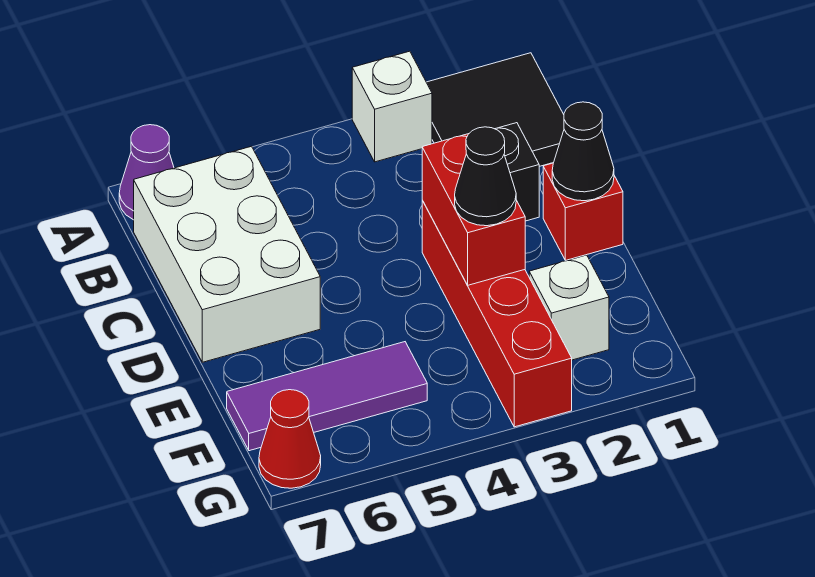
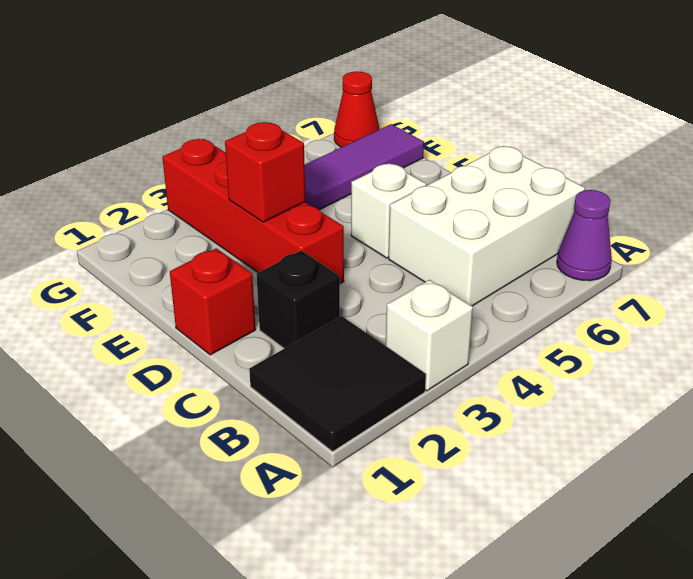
white 2x3 brick [134,146,320,362] -> white 2x3 brick turned to [389,146,585,306]
black 1x1 cone [552,102,614,201] -> none
red 1x2 brick [422,134,525,285] -> red 1x1 brick [225,122,305,222]
black 1x1 cone [455,127,516,226] -> none
white 1x1 brick [529,255,609,360] -> white 1x1 brick moved to [351,163,426,258]

